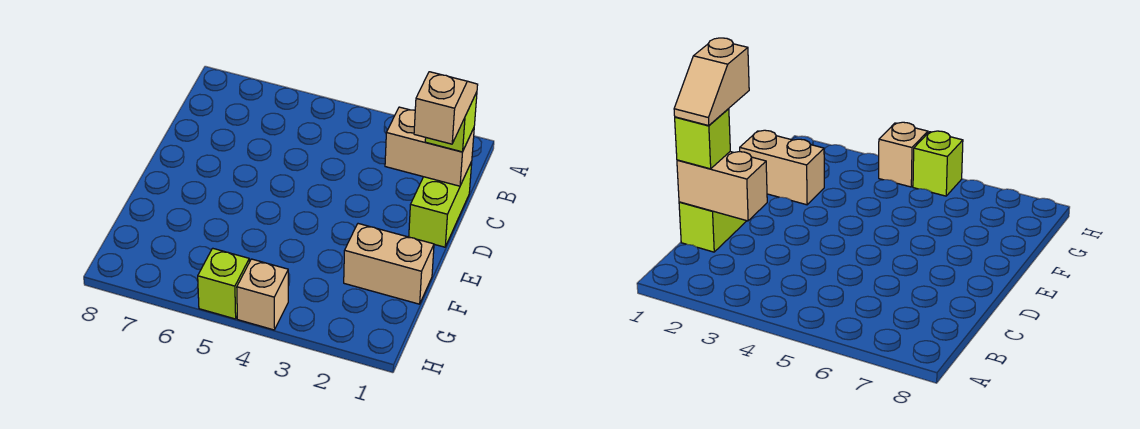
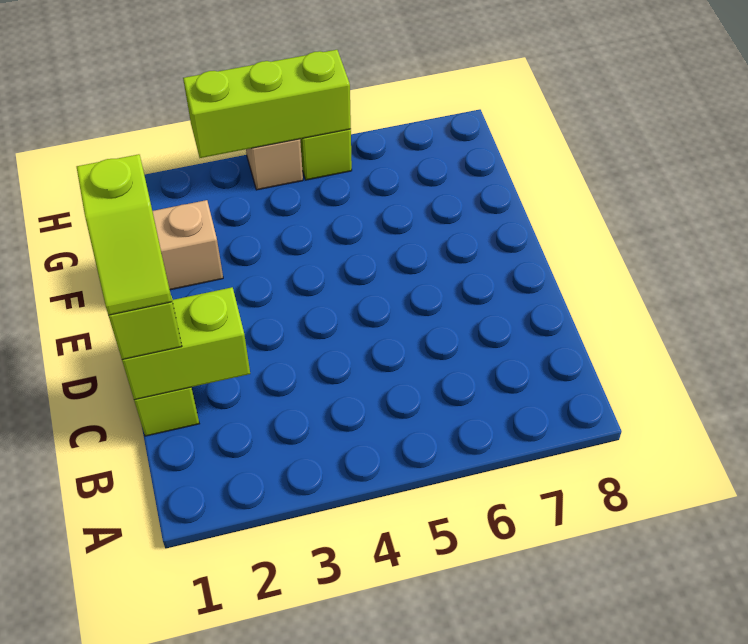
tan 1x2 brick [385,107,474,186] -> lime 1x2 brick [122,287,250,400]
tan 1x2 slope [414,72,478,144] -> lime 1x2 slope [77,154,172,315]
none -> lime 1x3 brick [183,50,351,158]

